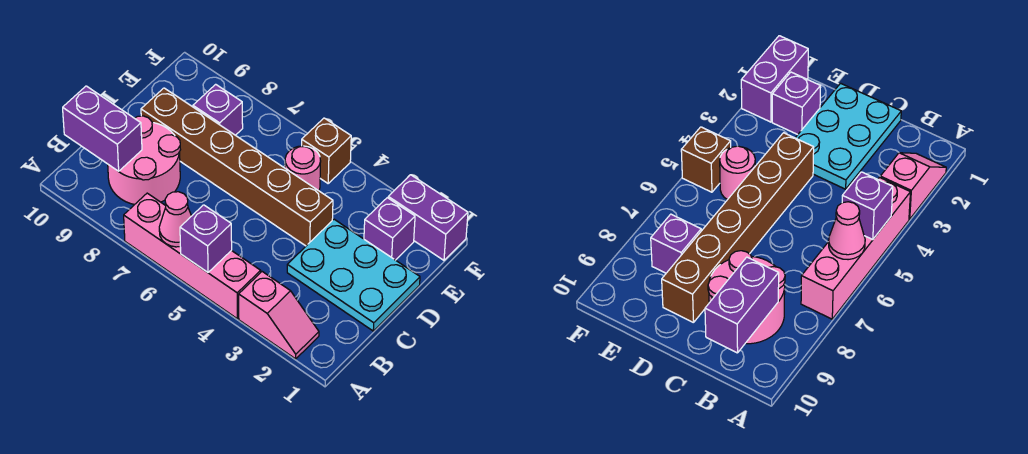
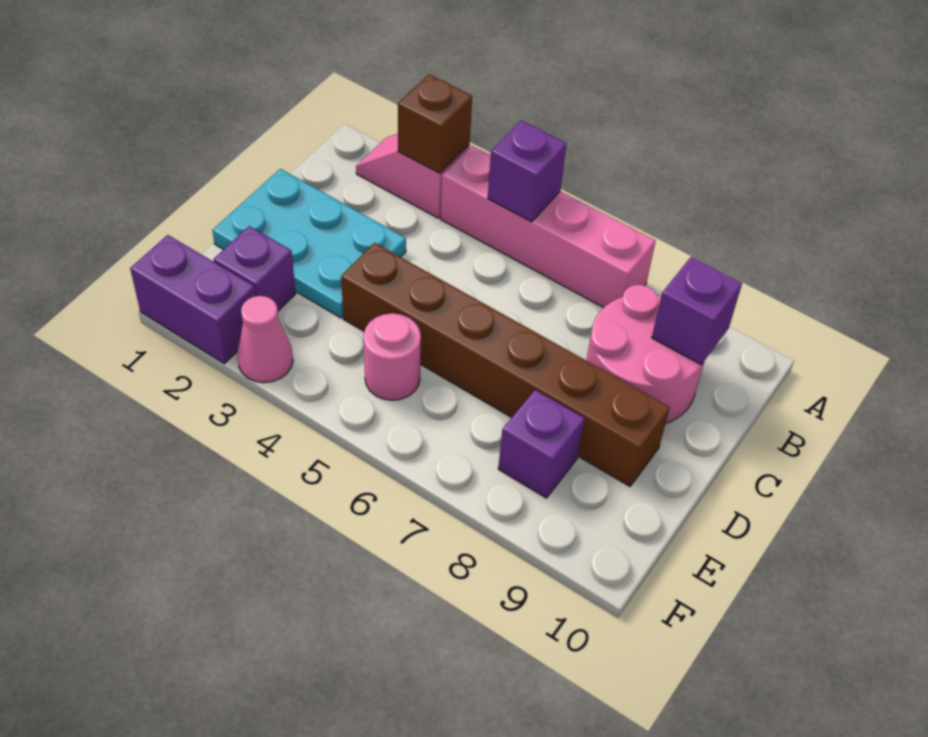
pink 1x1 cone [159,192,191,247] -> pink 1x1 cone moved to [237,296,293,383]
purple 1x2 brick [63,86,142,171] -> purple 1x1 brick [652,257,742,364]
brown 1x1 brick [302,118,351,183] -> brown 1x1 brick moved to [398,74,472,173]

